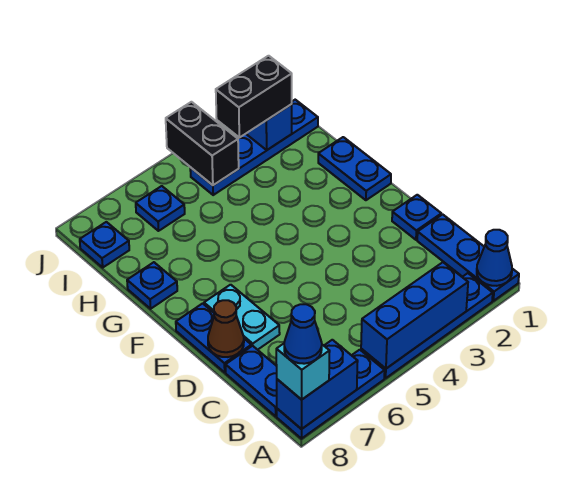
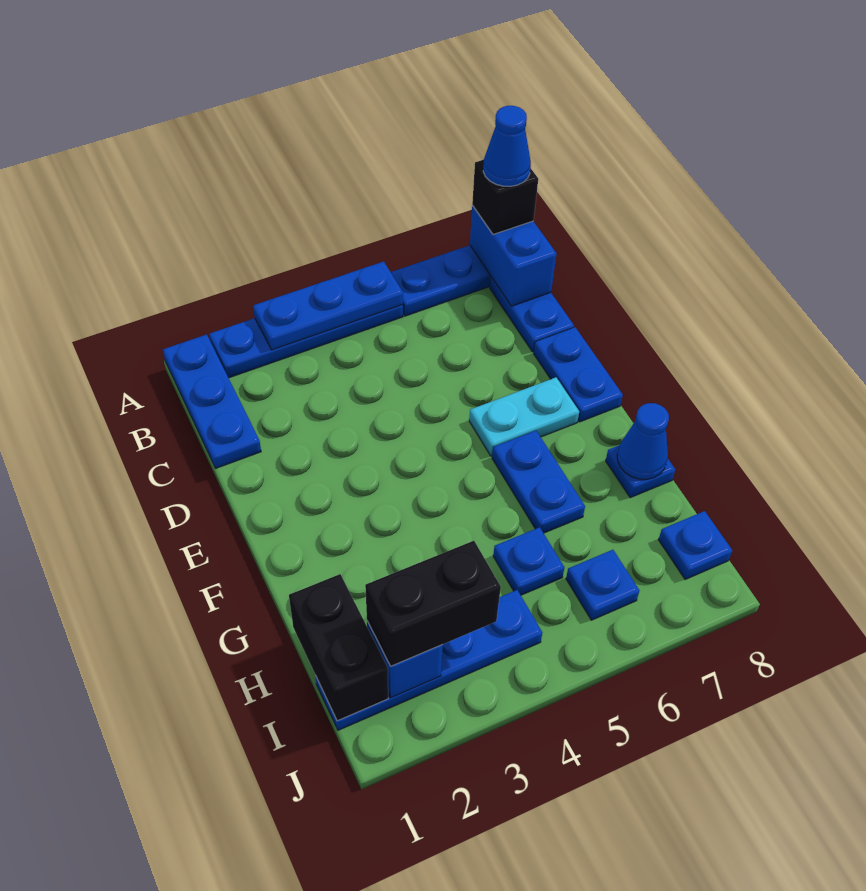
blue 1x1 cone [477,230,512,286] -> blue 1x1 cone moved to [617,403,669,479]
blue 1x3 brick [361,262,468,369] -> blue 1x3 plate [253,262,403,350]
blue 1x2 brick [277,340,358,429] -> blue 1x2 brick turned to [470,206,557,306]
cyan 1x1 brick [276,344,330,400] -> black 1x1 brick [472,160,538,234]
blue 1x1 plate [392,195,441,240] -> blue 1x1 plate moved to [493,527,564,595]
cyan 1x2 plate [204,285,280,350] -> cyan 1x2 plate turned to [469,377,579,456]
brown 1x1 cone [208,300,244,357] -> none
blue 1x2 plate [318,137,391,200] -> blue 1x2 plate moved to [492,431,585,533]
black 1x2 brick [166,102,239,185] -> black 1x2 brick moved to [289,574,388,721]

